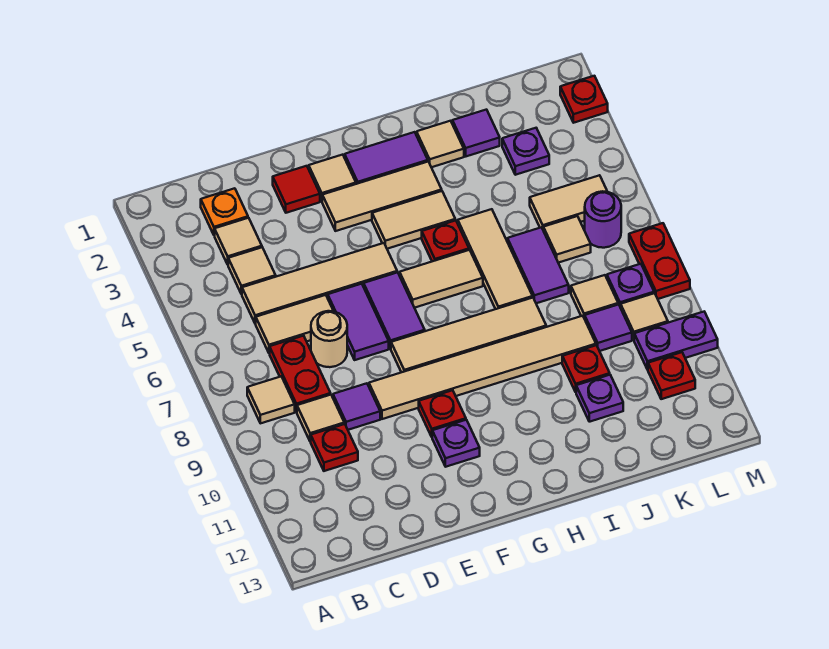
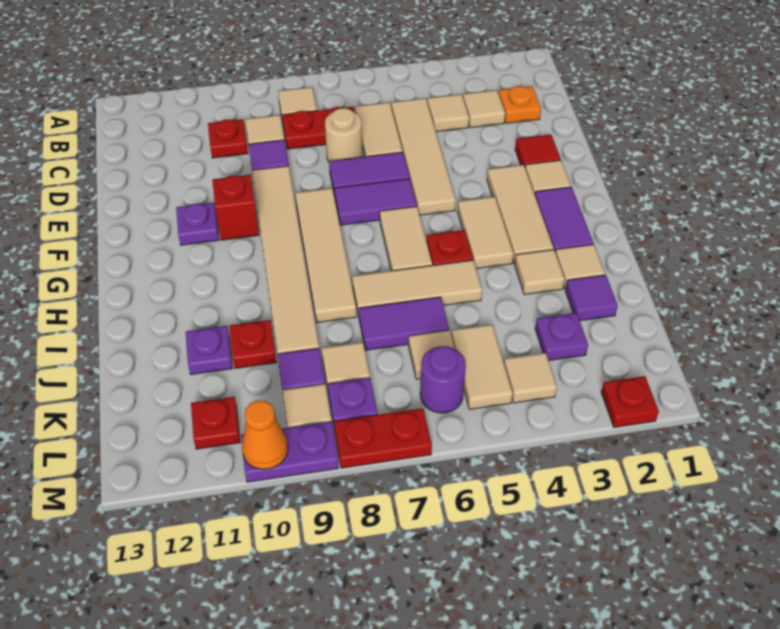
red 1x1 plate [419,390,466,437] -> red 1x1 brick [212,175,259,240]
none -> tan 1x1 tile [515,250,565,295]
none -> tan 1x1 tile [504,353,557,403]
purple 1x2 plate [634,312,718,370] -> purple 1x2 plate turned to [241,421,339,482]
none -> orange 1x1 cone [242,401,288,469]

